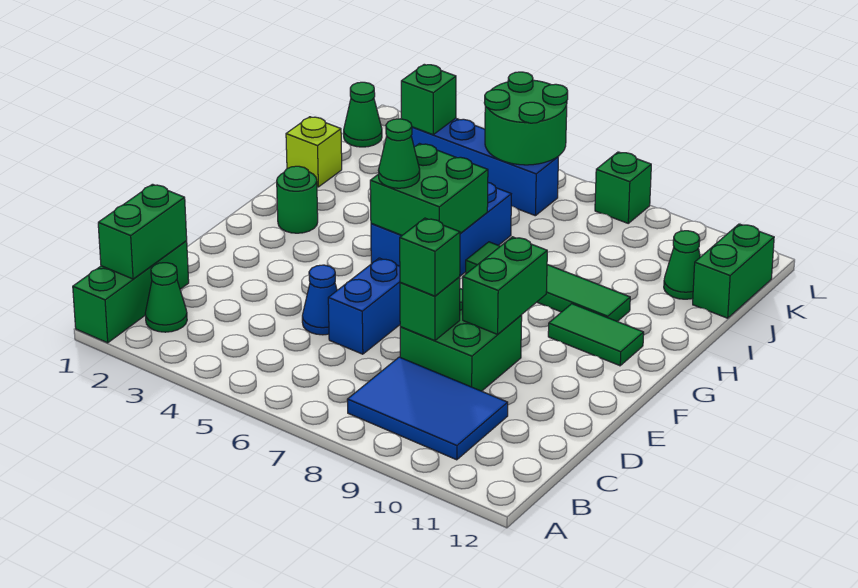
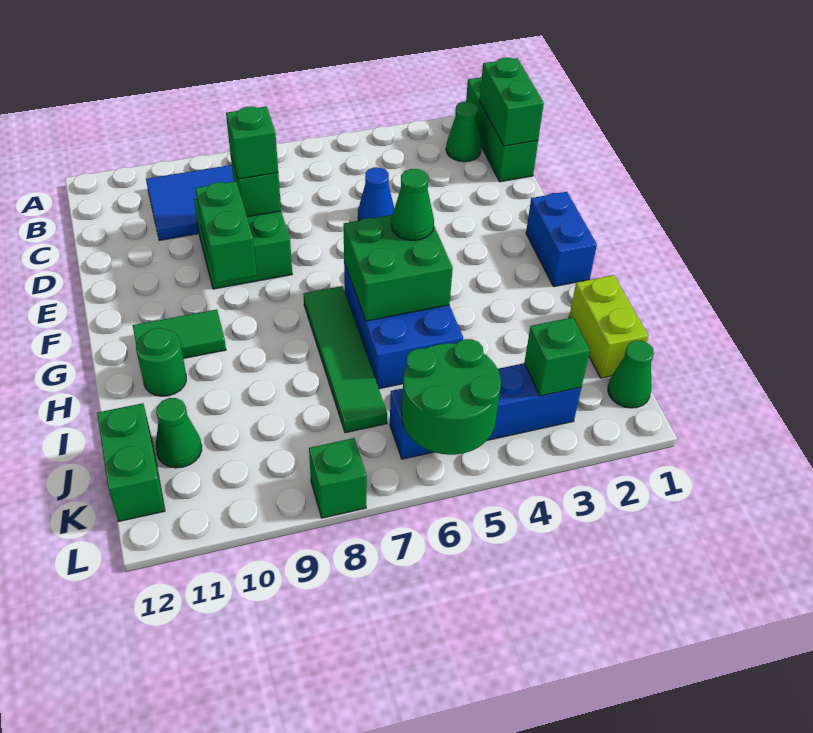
blue 1x2 brick [328,258,400,354] -> blue 1x2 brick moved to [526,192,597,287]
green 1x1 round brick [277,166,318,233] -> green 1x1 round brick moved to [136,328,186,396]
green 1x4 tile [466,242,630,322] -> green 1x4 tile turned to [303,286,387,433]
lime 1x1 brick [286,117,342,187] -> lime 1x2 brick [569,275,648,378]

